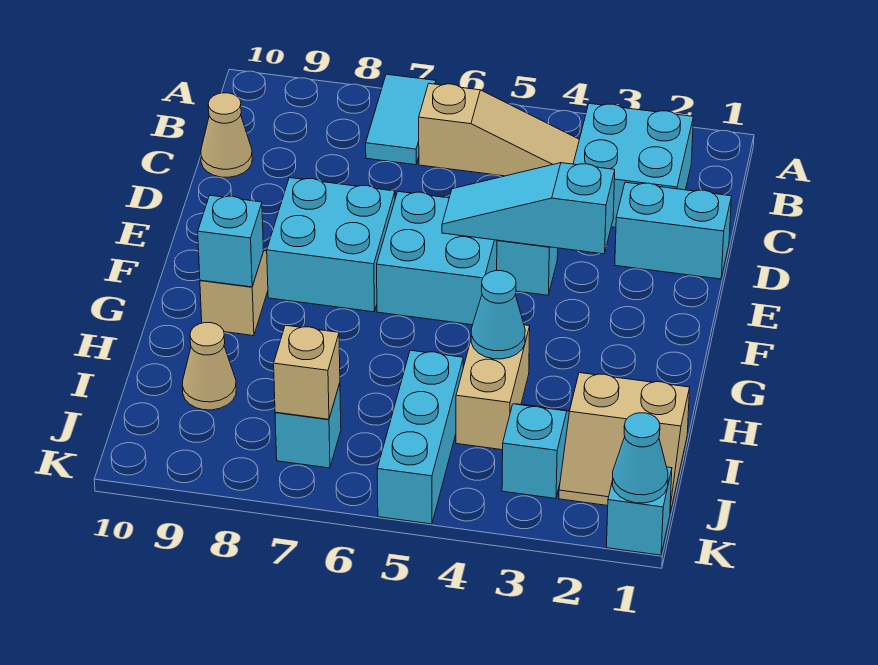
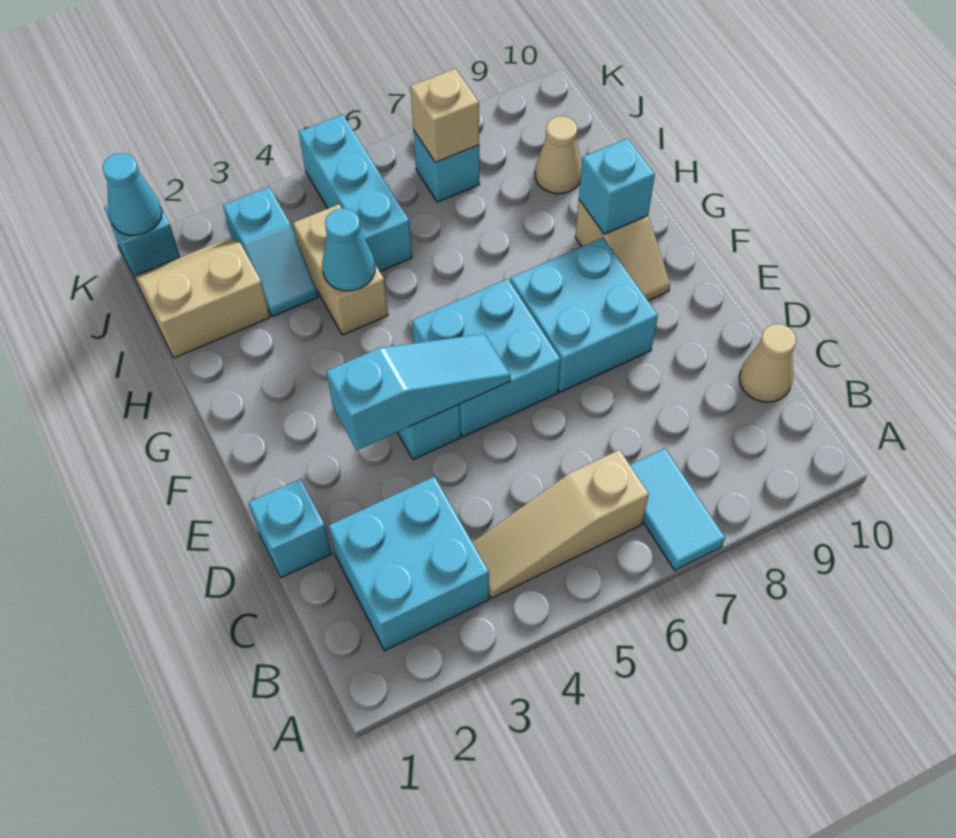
cyan 1x2 brick [615,182,732,279] -> cyan 1x1 brick [249,479,331,578]

